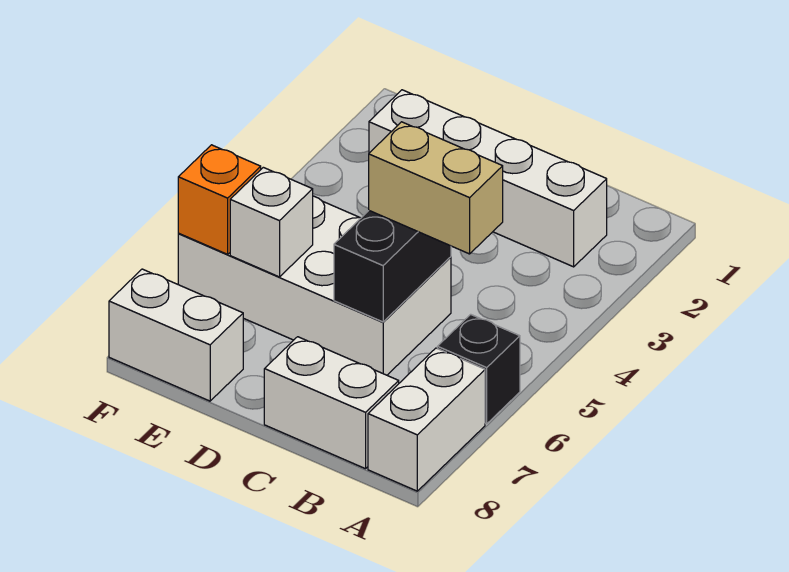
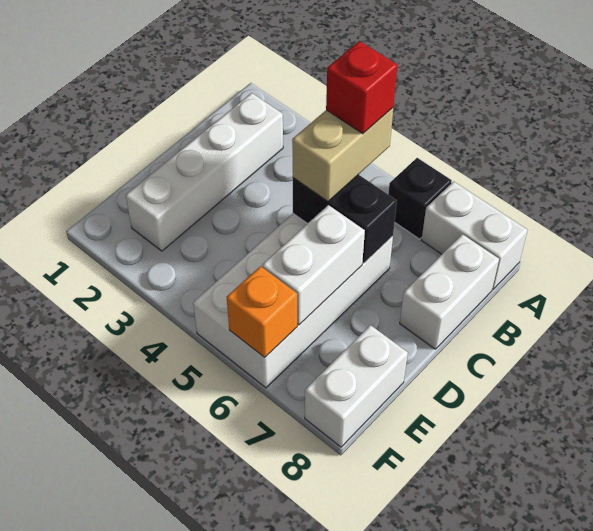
none -> red 1x1 brick [326,41,397,134]
white 1x1 brick [230,167,313,277] -> white 1x2 brick [262,205,365,325]

